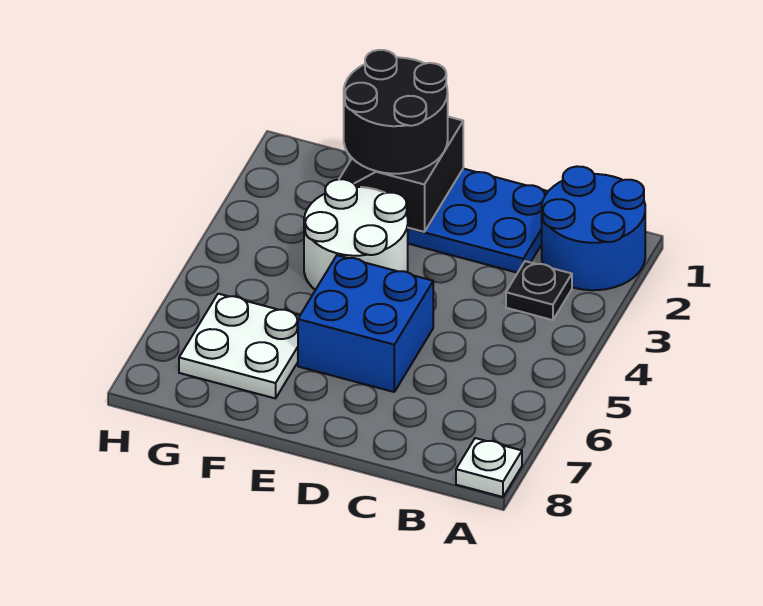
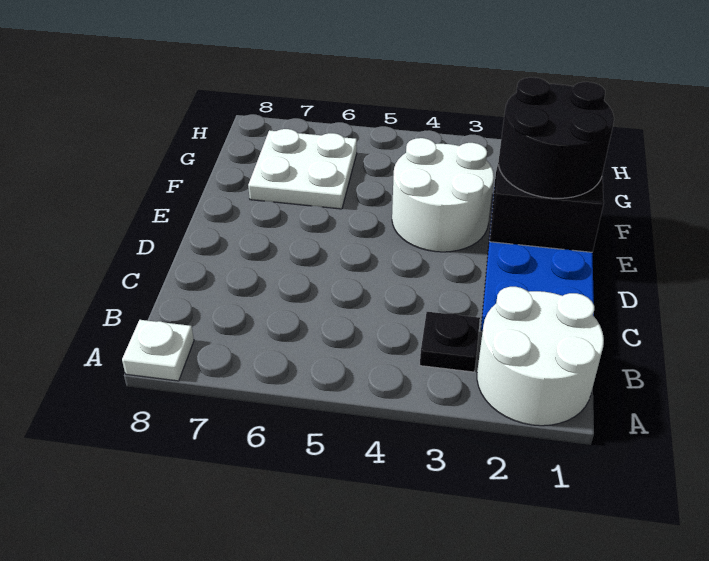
blue 2x2 round brick [542,166,645,290] -> white 2x2 round brick [477,287,604,426]
blue 2x2 brick [298,255,433,392] -> none

